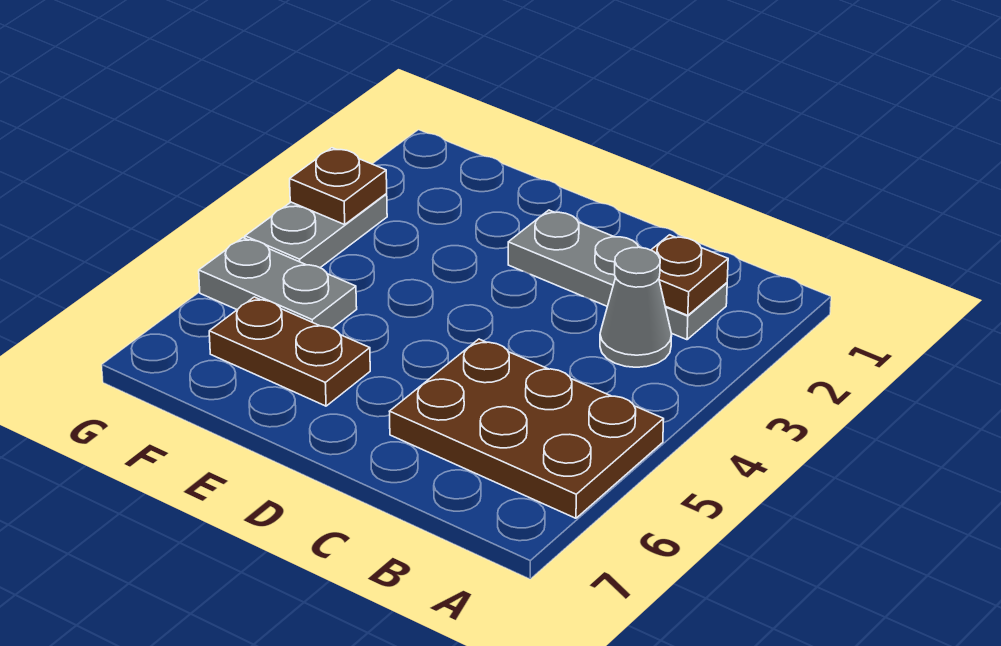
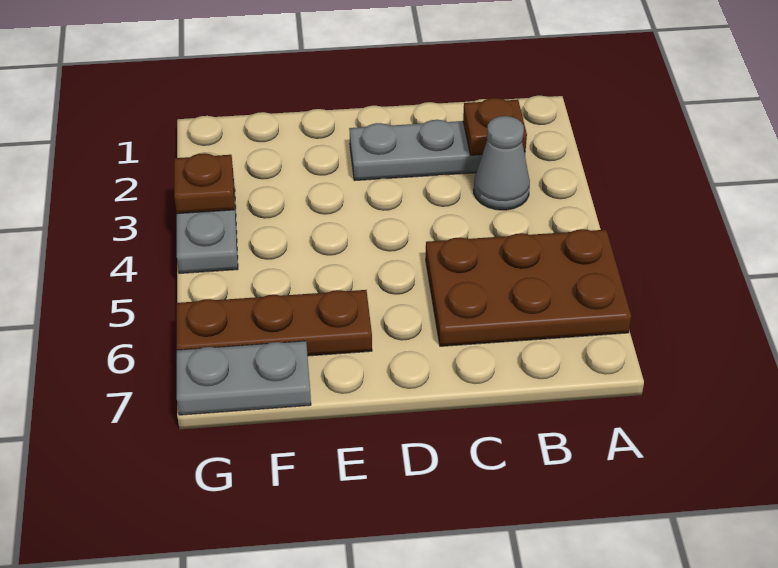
brown 1x2 plate [209,297,370,406] -> brown 1x3 plate [177,290,372,356]
grey 1x2 plate [199,238,357,328] -> grey 1x2 plate moved to [177,341,311,415]

